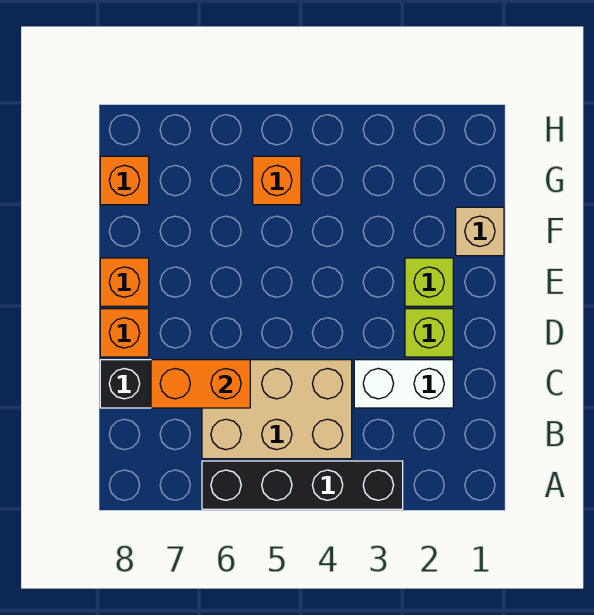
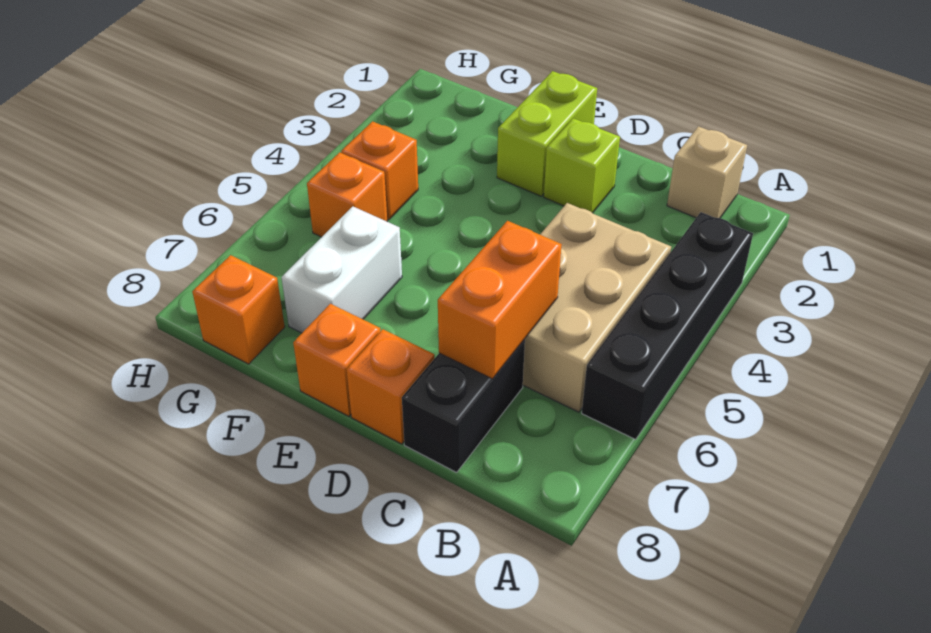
white 1x2 brick [354,360,453,408] -> white 1x2 brick moved to [281,207,402,333]
lime 1x1 brick [405,258,453,306] -> lime 1x2 brick [497,71,597,196]
tan 1x1 brick [456,207,504,256] -> tan 1x1 brick moved to [667,126,747,218]
none -> orange 1x1 brick [341,121,418,220]

